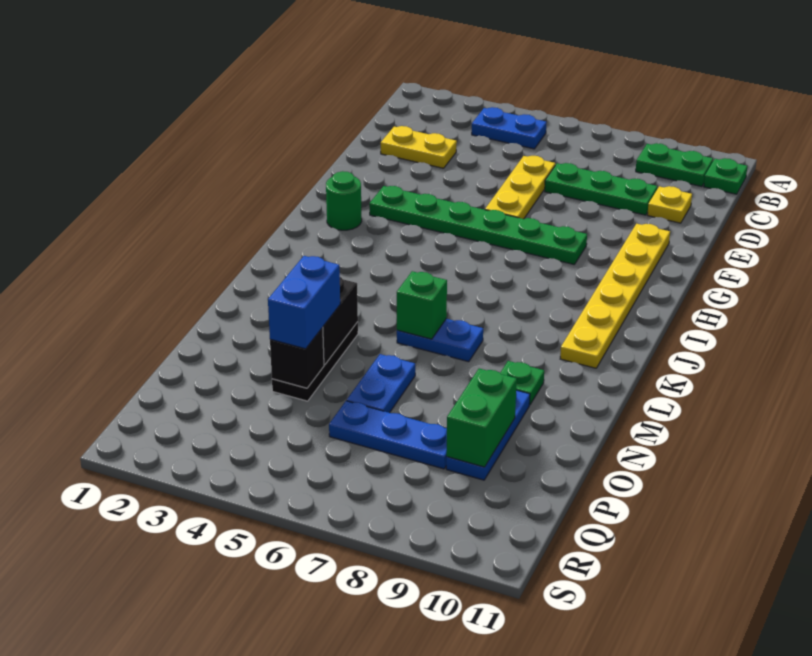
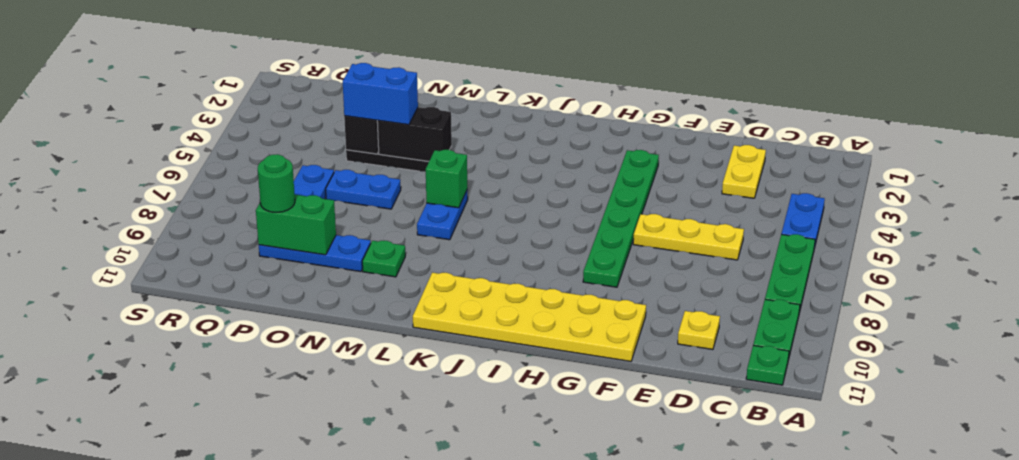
green 1x3 plate [545,163,657,215] -> green 1x3 plate moved to [765,234,815,313]
yellow 1x6 plate [560,224,670,368] -> yellow 2x6 plate [413,273,646,361]
green 1x1 round brick [326,171,362,230] -> green 1x1 round brick moved to [258,154,295,212]

